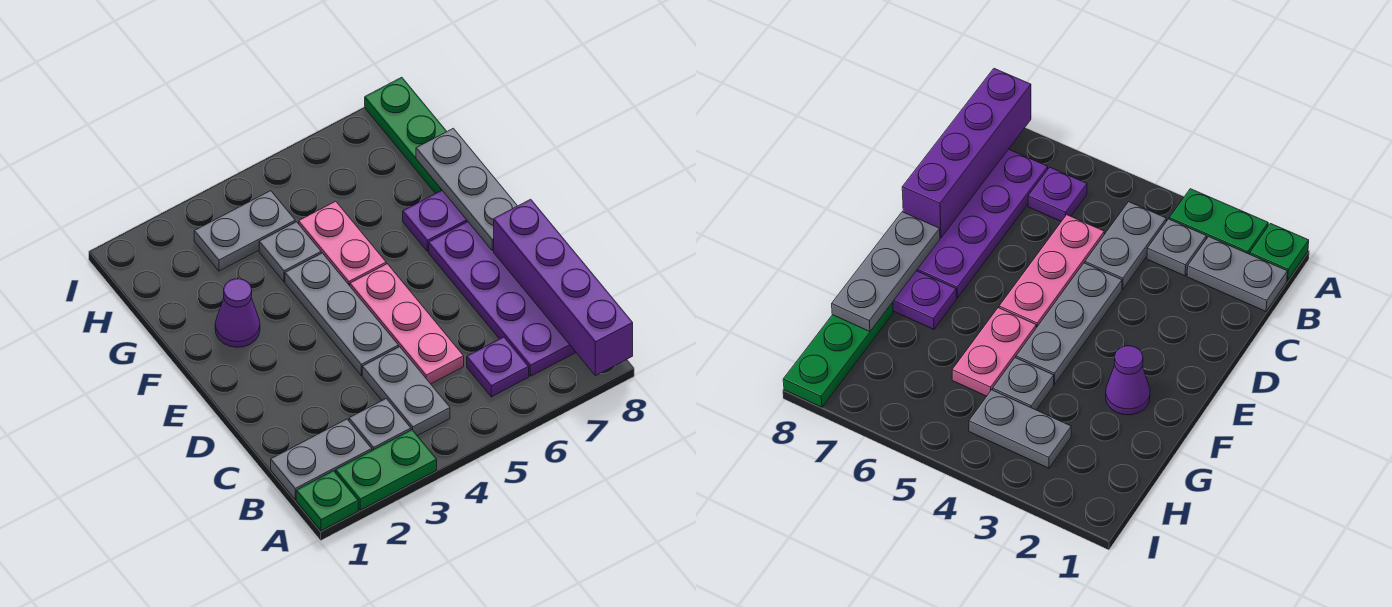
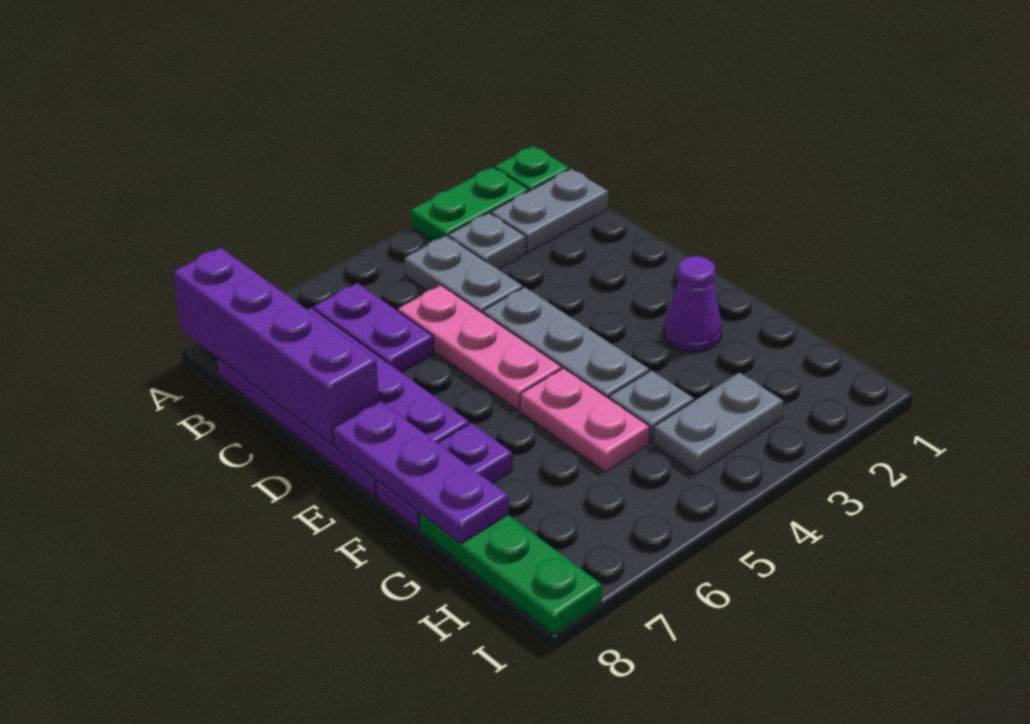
purple 1x1 plate [467,337,529,397] -> purple 1x2 plate [313,283,434,373]
grey 1x3 plate [416,128,517,251] -> purple 1x3 plate [333,401,509,544]

